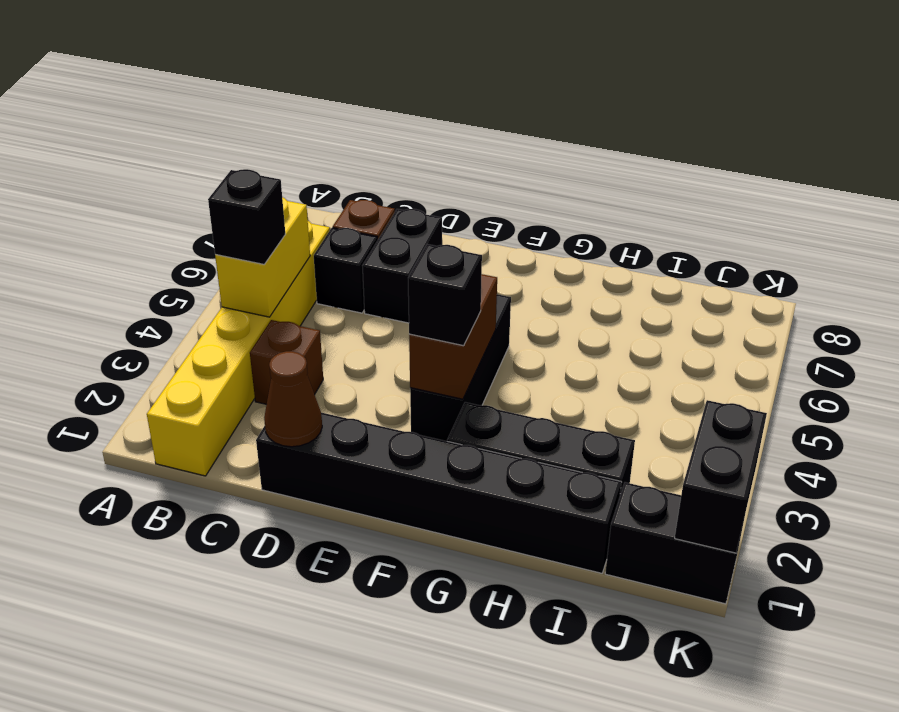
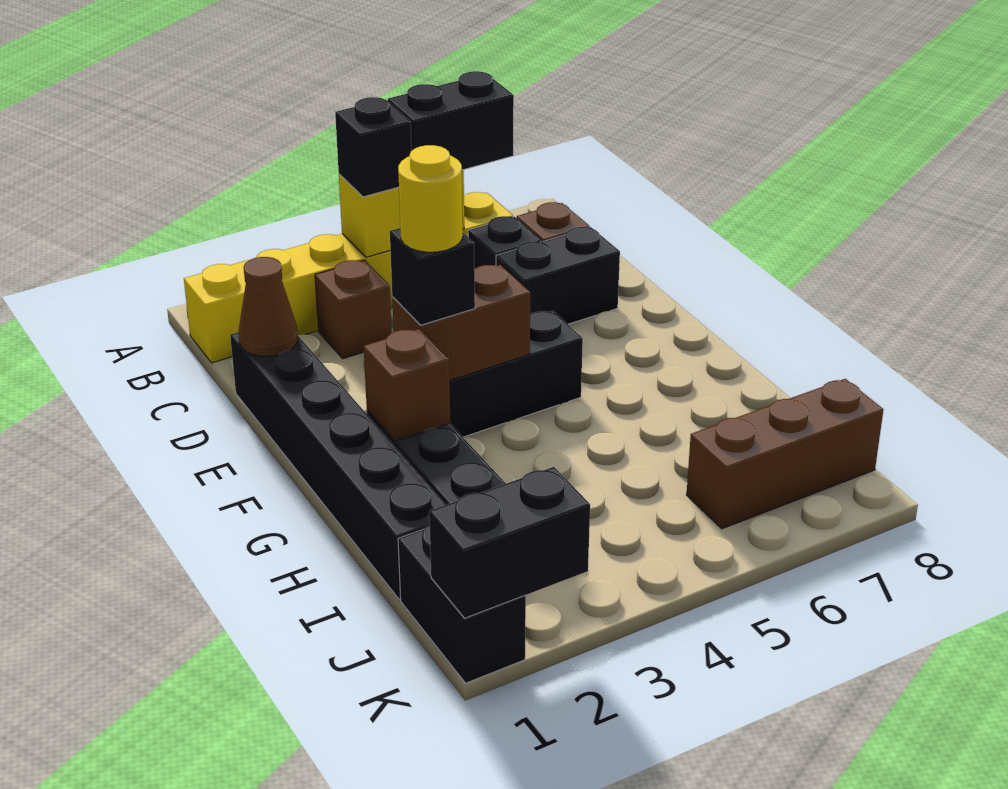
none -> black 1x2 brick [388,71,514,170]
none -> yellow 1x1 round brick [398,145,463,252]
none -> brown 1x1 brick [364,329,450,441]
none -> brown 1x3 brick [687,379,883,529]

